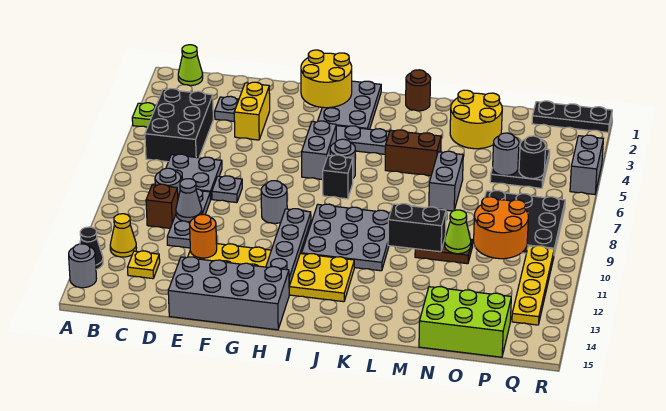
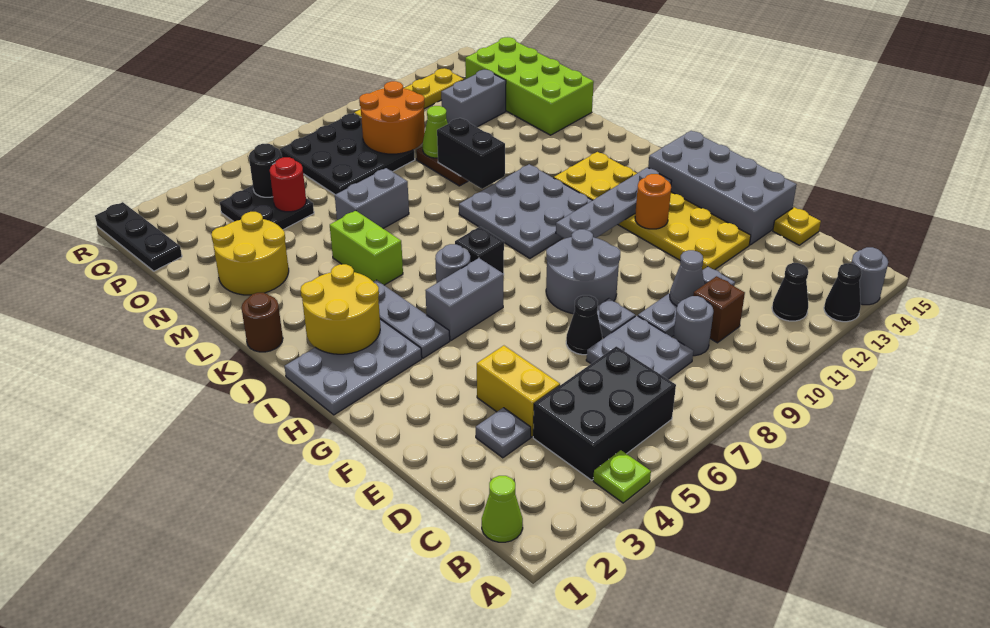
yellow 1x1 cone [110,214,136,257] -> black 1x1 cone [772,263,808,321]
yellow 1x1 plate [128,251,160,279] -> yellow 1x1 plate moved to [773,207,821,245]
yellow 1x2 brick [234,82,270,140] -> yellow 1x2 brick turned to [477,346,560,437]
none -> black 1x1 cone [566,295,602,355]
orange 1x1 round brick [190,214,217,258] -> orange 1x1 round brick moved to [635,174,671,229]
yellow 2x2 round brick [301,50,352,108] -> yellow 2x2 round brick moved to [301,264,380,354]
grey 1x1 round brick [261,181,287,224] -> grey 2x2 round brick [546,229,620,314]
brown 1x2 brick [385,130,441,176] -> lime 1x2 brick [330,211,403,285]
lime 2x3 brick [419,287,511,357] -> lime 2x4 brick [465,37,594,135]
grey 1x1 round brick [493,133,519,175] -> red 1x1 round brick [270,157,306,212]
grey 1x2 brick [570,135,603,194] -> grey 1x2 brick moved to [441,70,506,127]

